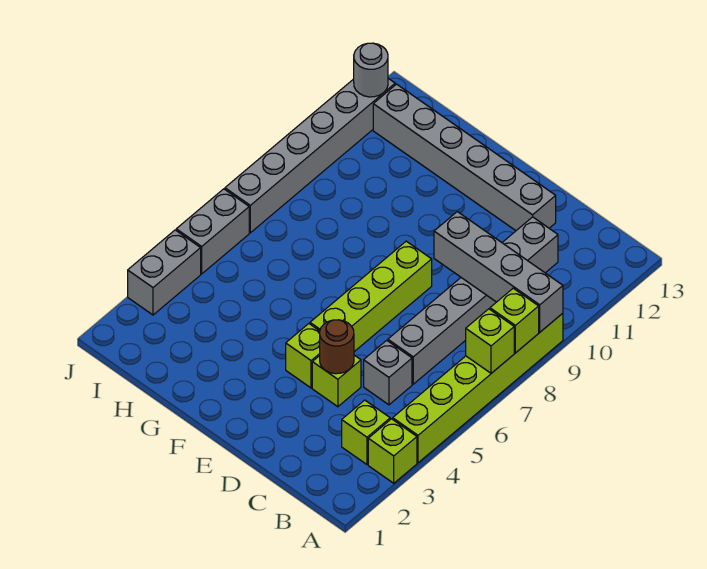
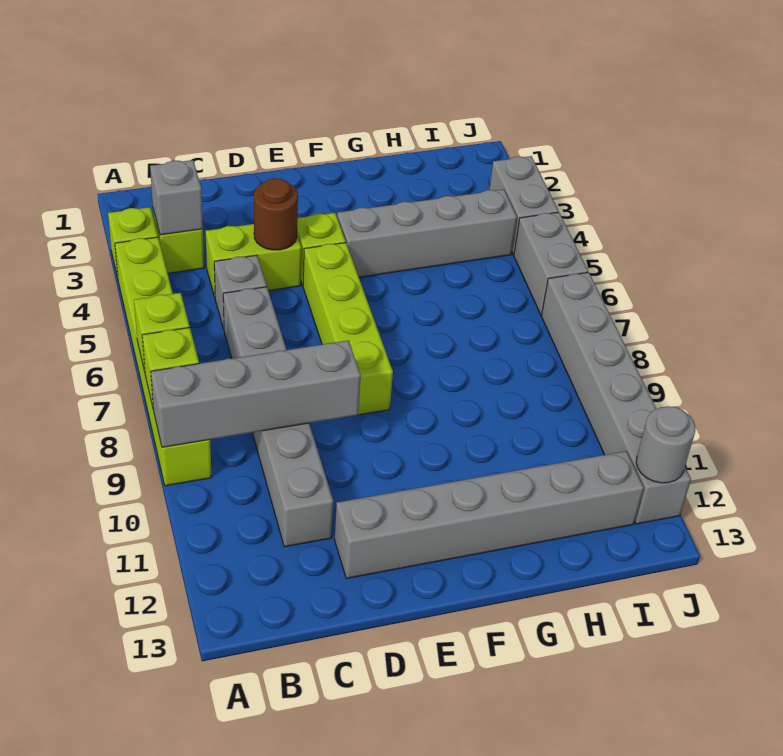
none -> grey 1x1 brick [150,160,203,235]
lime 1x1 brick [312,355,361,407] -> lime 1x2 brick [206,224,301,297]
none -> grey 1x4 brick [337,189,517,277]

